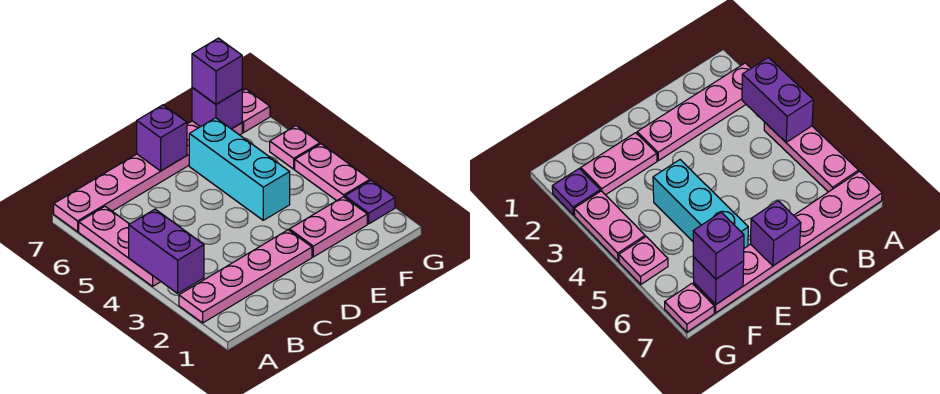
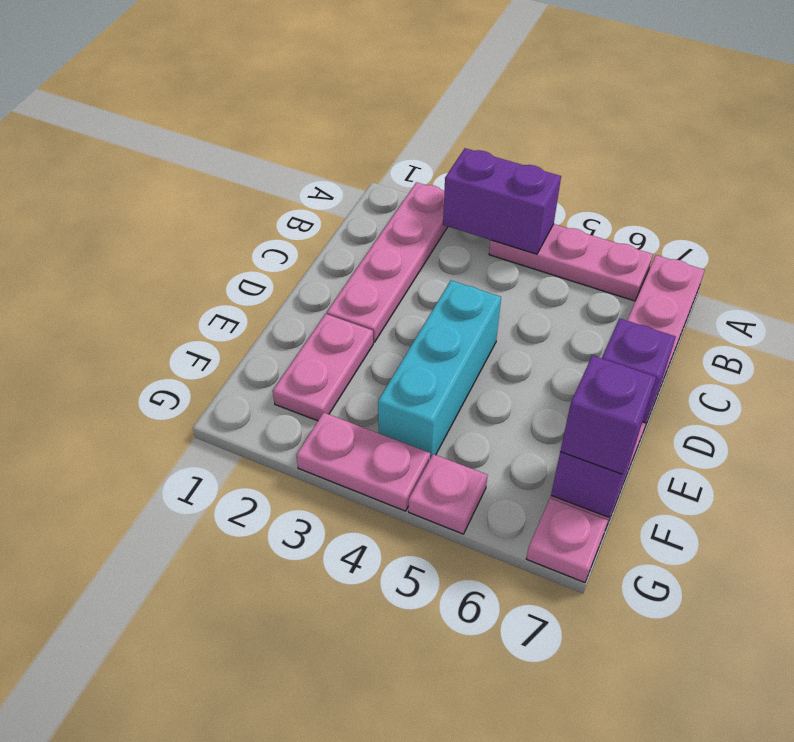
cyan 1x3 brick [189,118,290,220] -> cyan 1x3 brick turned to [378,280,501,459]
purple 1x1 plate [345,180,395,224] -> none

